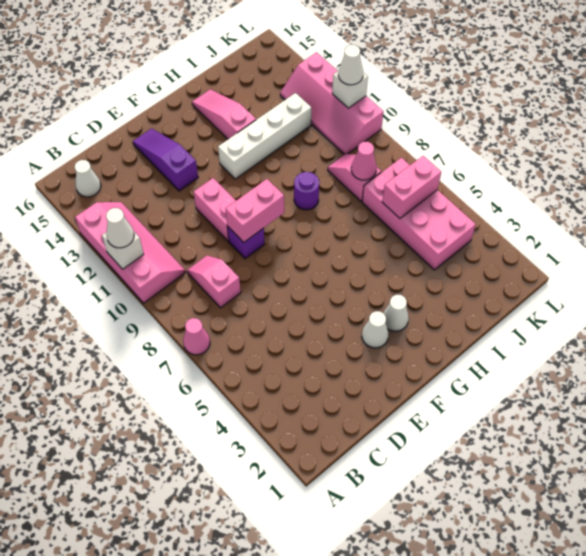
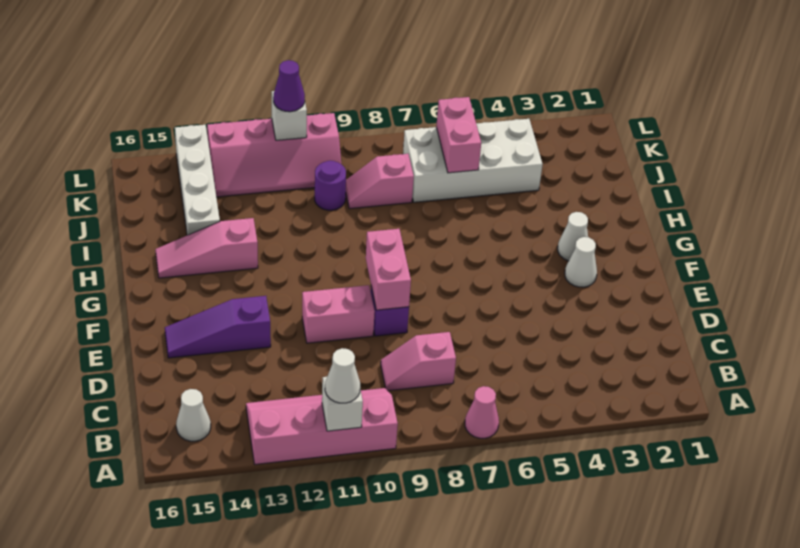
white 1x4 brick [218,93,311,179] -> white 1x4 brick moved to [175,125,220,235]
purple 1x1 round brick [294,172,319,210] -> purple 1x1 round brick moved to [315,161,346,210]
pink 2x4 brick [362,158,476,270] -> white 2x4 brick [403,119,543,202]
pink 1x1 cone [351,142,377,180] -> none
white 1x1 cone [338,45,363,85] -> purple 1x1 cone [273,60,305,112]

